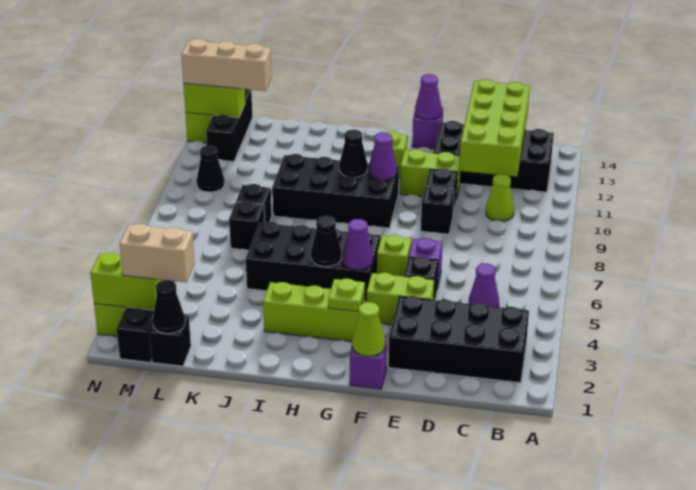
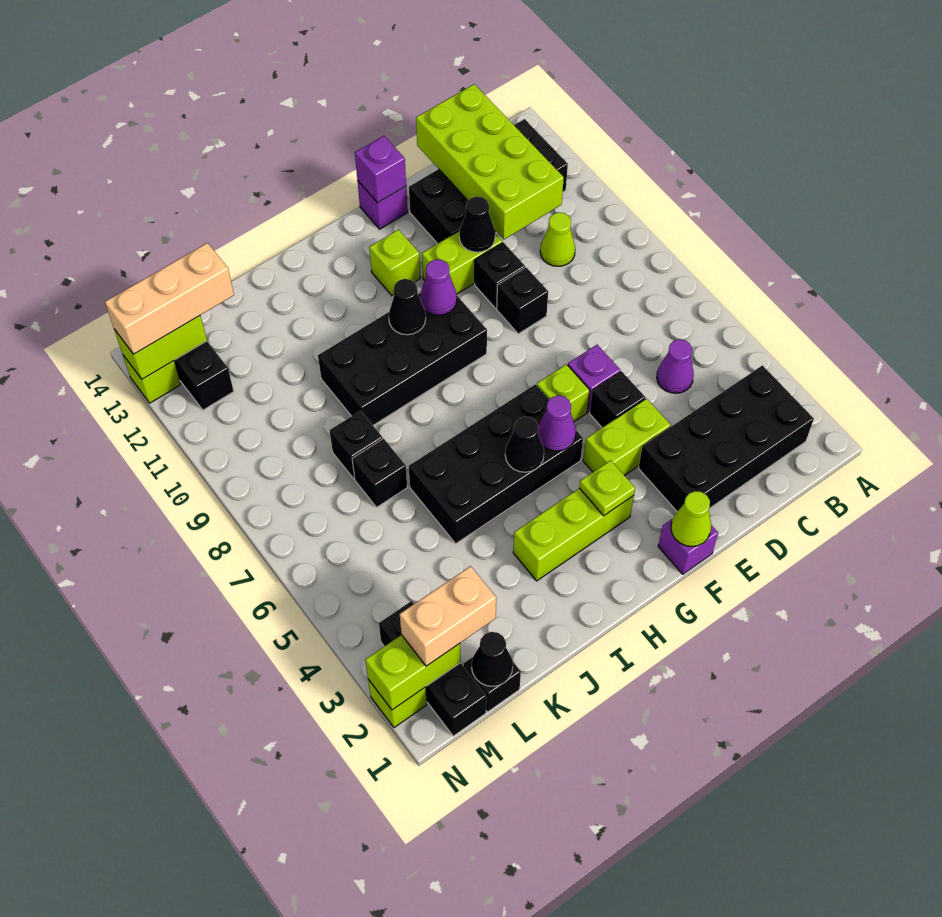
purple 1x1 cone [415,74,442,120] -> purple 1x1 brick [355,136,406,203]
black 1x1 cone [197,146,224,192] -> black 1x1 cone moved to [459,196,495,252]

